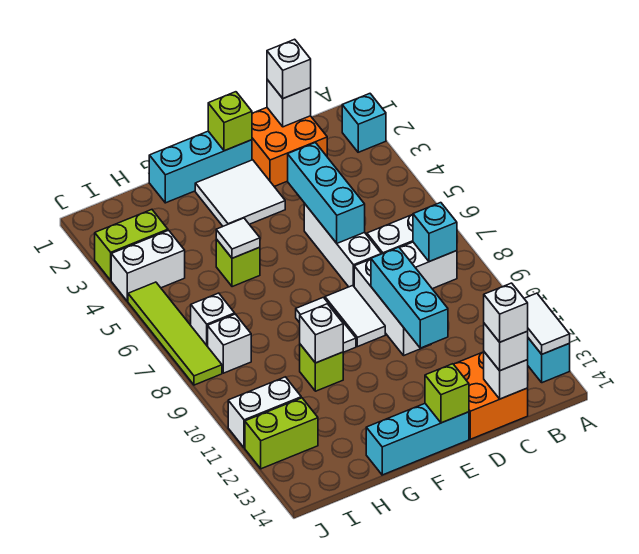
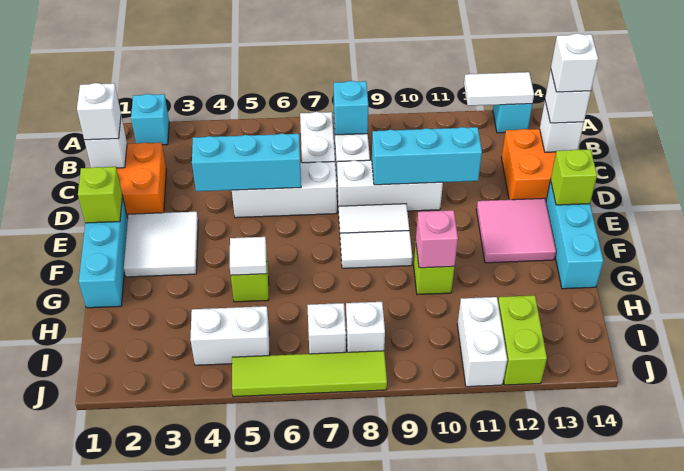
none -> pink 2x2 tile [476,198,556,263]
white 1x1 brick [300,304,343,363] -> pink 1x1 brick [416,210,458,268]
lime 1x2 brick [95,210,168,280] -> none
white 1x2 brick [111,230,185,301] -> white 1x2 brick turned to [190,306,270,365]

